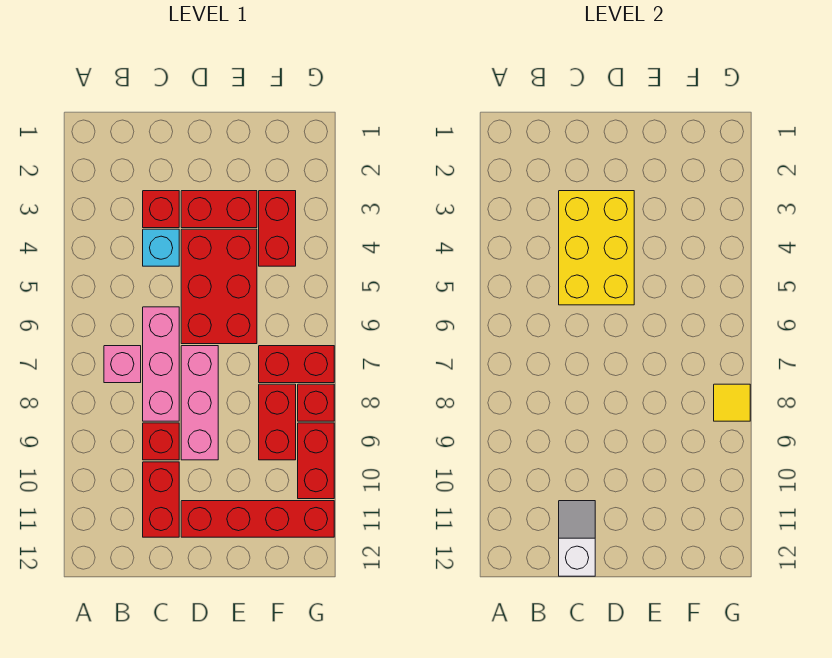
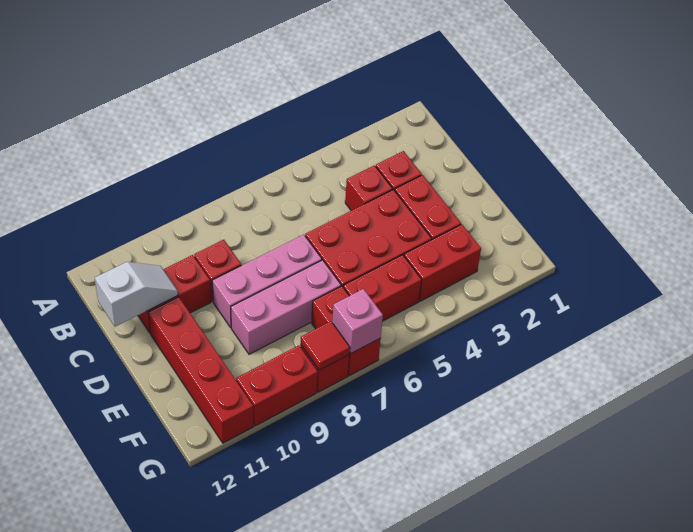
pink 1x1 brick [104,346,141,383] -> pink 1x1 brick moved to [332,289,383,353]
yellow 2x3 brick [559,191,634,305] -> none
cyan 1x1 brick [143,229,179,266] -> red 1x1 brick [345,165,393,211]
pink 1x3 brick [143,307,179,421] -> pink 1x3 brick moved to [231,260,341,354]
red 1x2 brick [259,384,296,460] -> red 1x2 brick moved to [343,255,422,321]
yellow 1x1 tile [714,384,750,421] -> red 1x1 tile [301,321,350,370]

